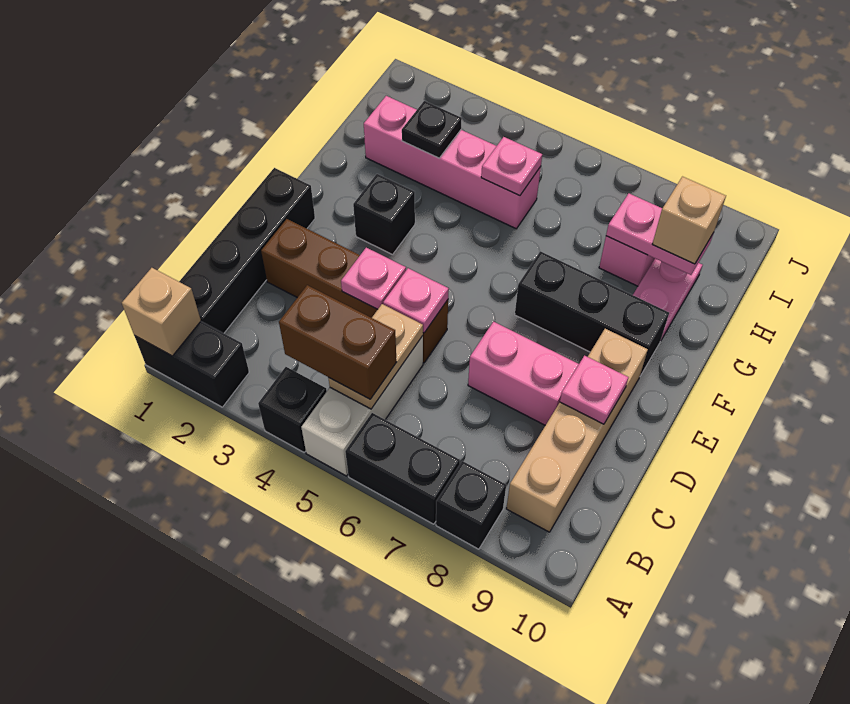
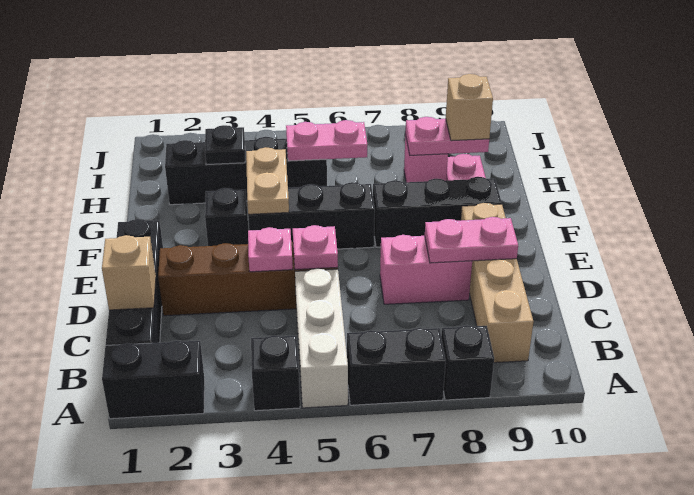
tan 1x1 brick [122,268,201,356] -> tan 1x1 brick moved to [102,235,156,310]
brown 1x2 brick [279,285,396,399] -> none
tan 1x2 plate [328,304,423,409] -> tan 1x2 plate moved to [246,147,289,214]
pink 1x1 plate [560,356,629,424] -> pink 1x2 plate [425,217,518,263]
none -> black 1x3 brick [248,182,375,249]
pink 1x4 brick [364,96,541,229] -> black 1x4 brick [165,137,327,205]
pink 1x1 plate [481,137,542,195] -> pink 1x2 plate [286,120,367,161]

